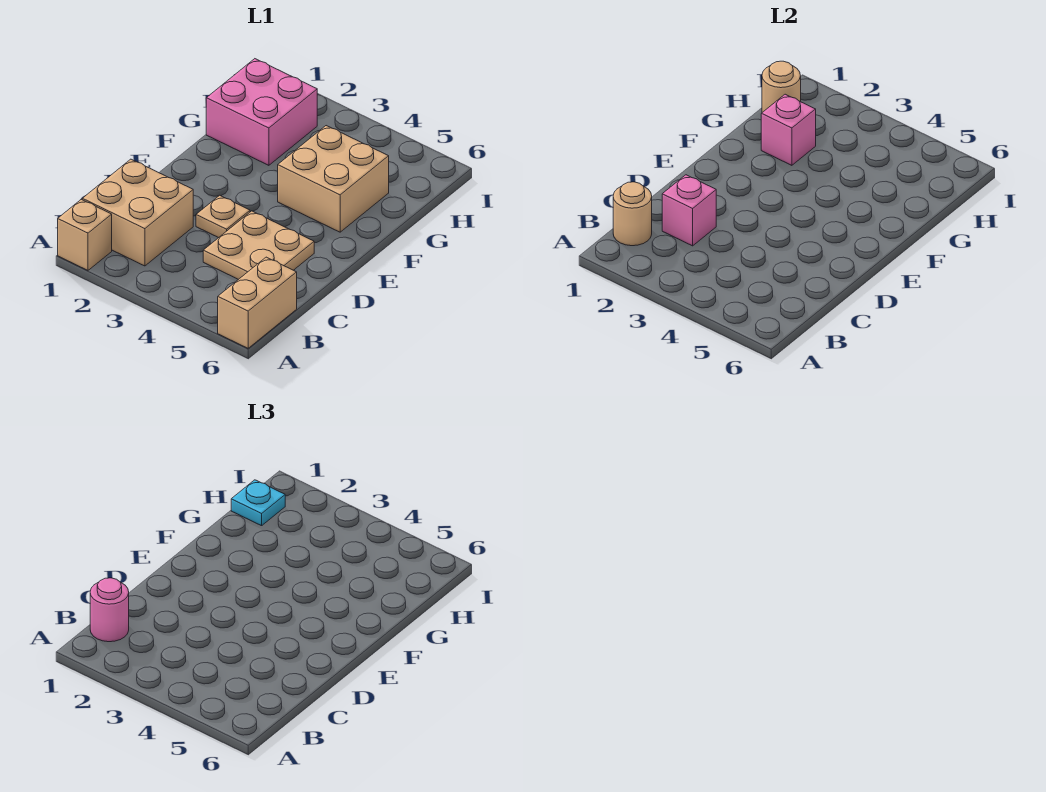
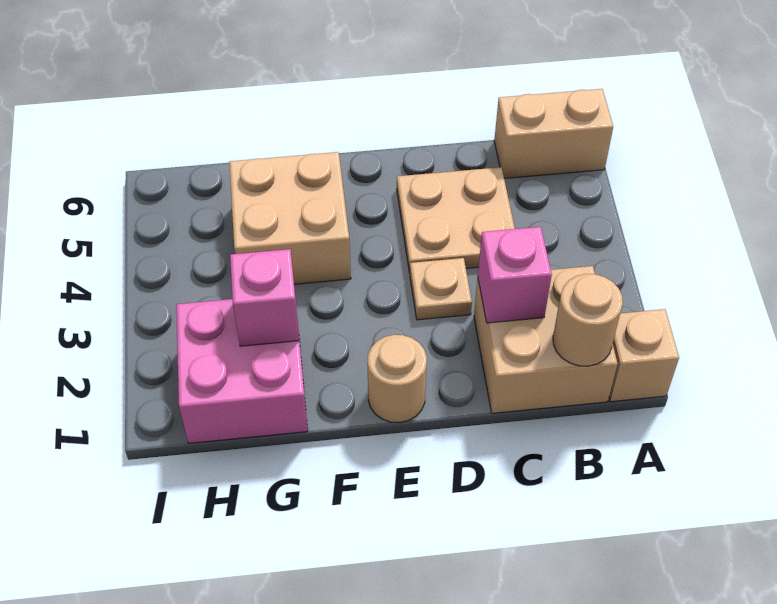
pink 1x1 round brick [90,578,129,642] -> none
tan 1x1 round brick [762,61,801,112] -> tan 1x1 round brick moved to [367,335,427,423]
cyan 1x1 plate [231,480,285,526] -> none

